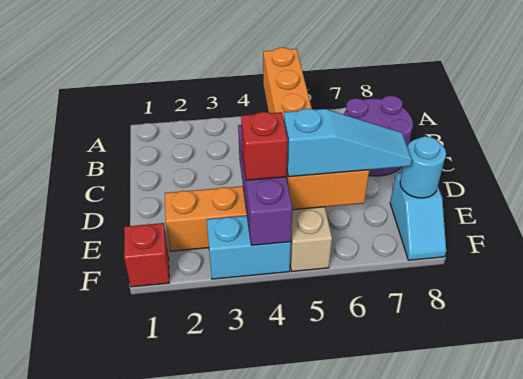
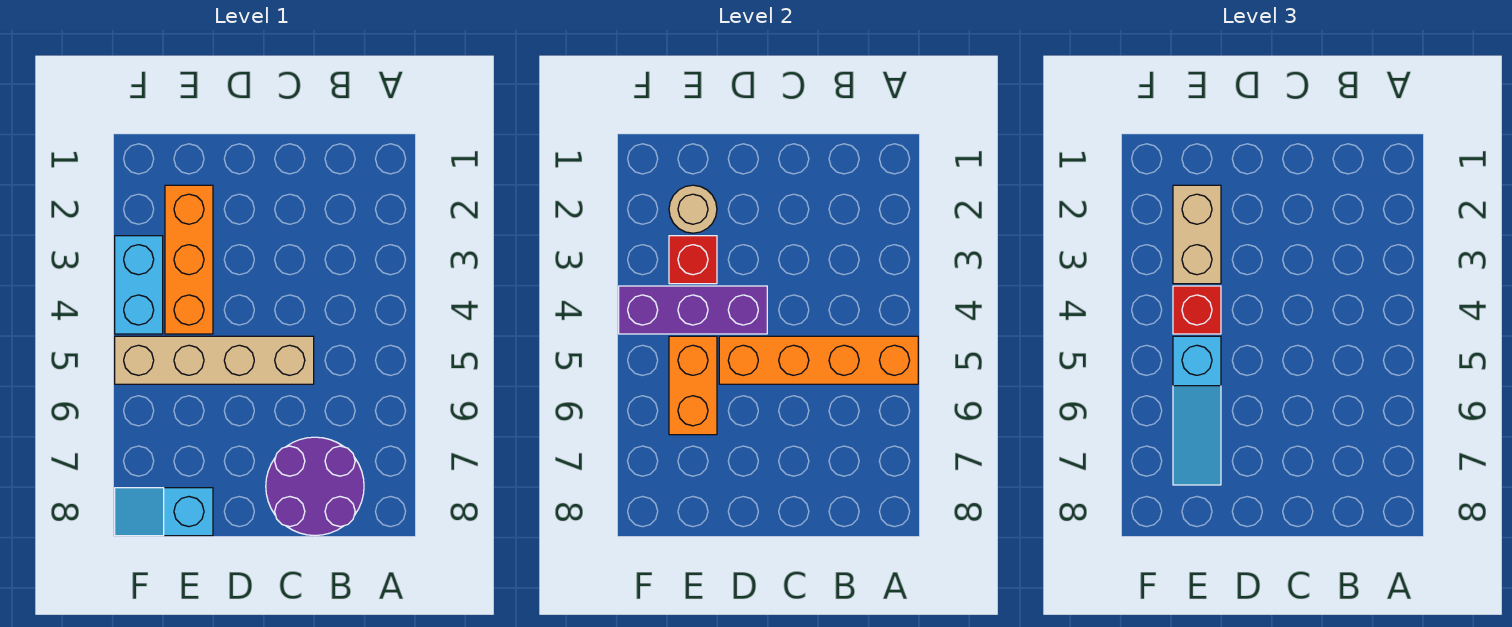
none -> tan 1x1 round brick [669,185,717,233]
none -> tan 1x2 brick [1173,185,1221,284]
cyan 1x1 round brick [400,136,446,198] -> none
red 1x1 brick [124,223,169,287] -> red 1x1 brick moved to [669,236,717,284]

